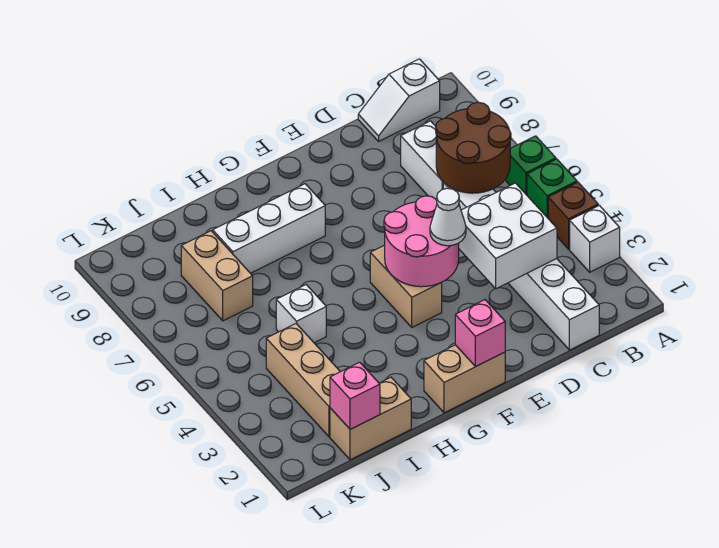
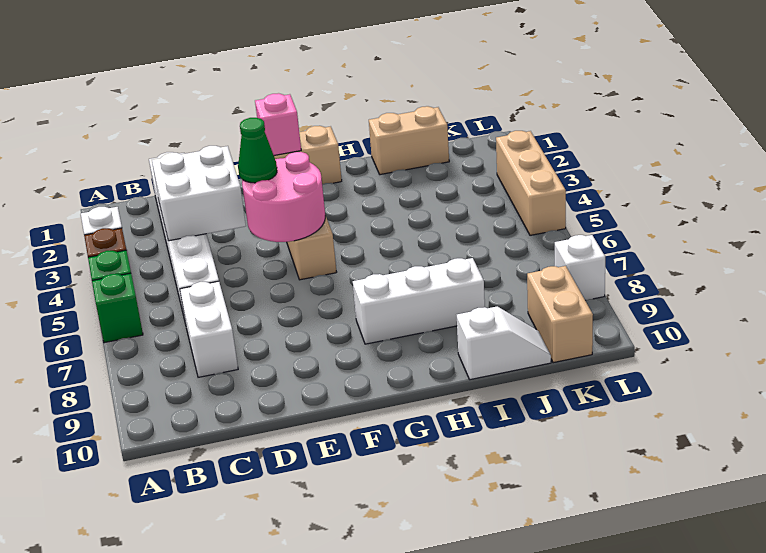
brown 2x2 round brick [436,102,511,193] -> none
white 1x2 slope [358,59,440,141] -> white 1x2 slope moved to [457,306,551,380]
white 1x1 cone [430,188,466,246] -> green 1x1 cone [238,118,277,183]
white 1x1 brick [276,285,326,343] -> white 1x1 brick moved to [555,235,605,300]
pink 1x1 brick [330,362,380,429] -> none
tan 1x3 brick [266,324,340,437] -> tan 1x3 brick moved to [496,131,566,235]
tan 1x2 brick [181,231,253,321] -> tan 1x2 brick moved to [527,266,593,363]

